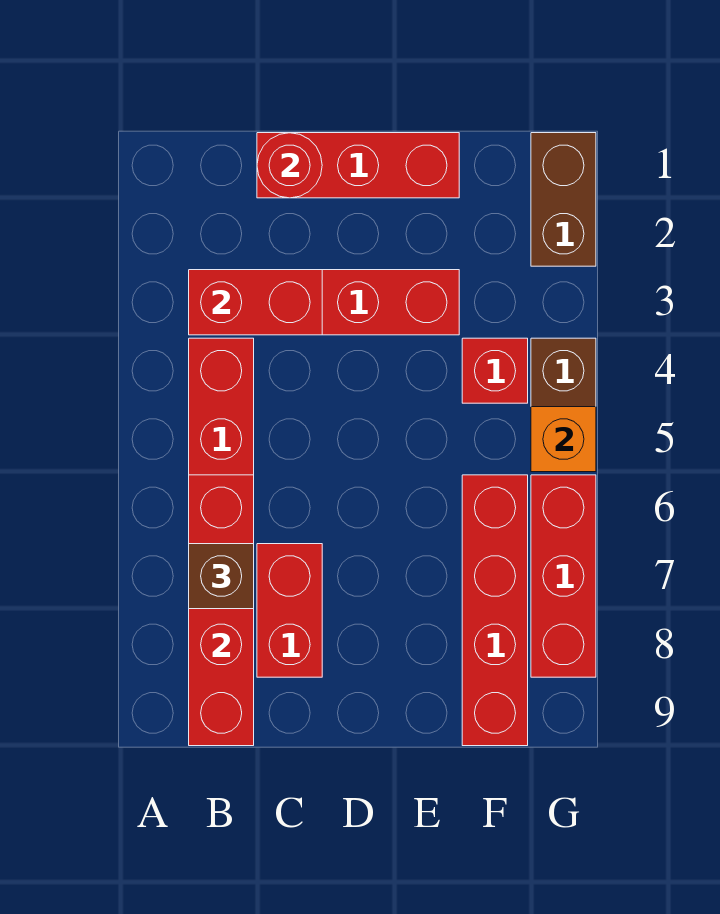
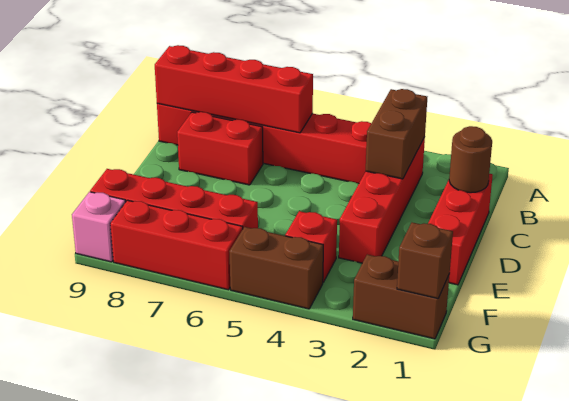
red 1x2 brick [189,270,322,335] -> brown 1x2 brick [366,89,427,179]
brown 1x1 brick [189,544,254,609] -> brown 1x1 brick moved to [397,222,453,299]
red 1x1 round brick [257,133,322,198] -> brown 1x1 round brick [449,126,492,193]
orange 1x1 brick [531,407,596,472] -> none
none -> pink 1x1 brick [72,192,126,262]

